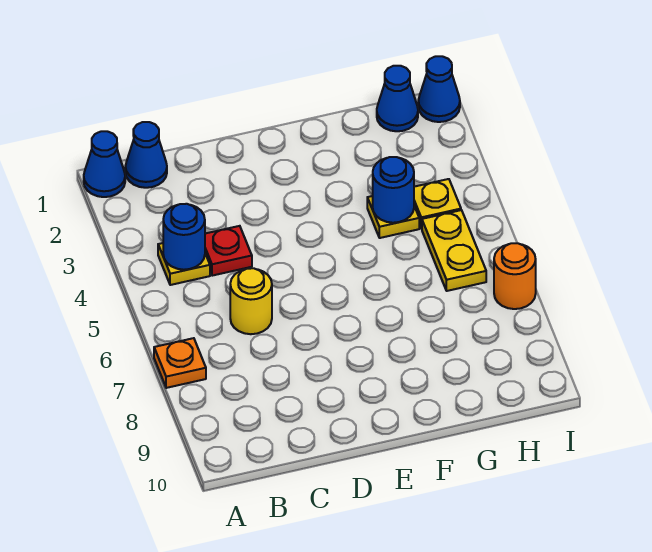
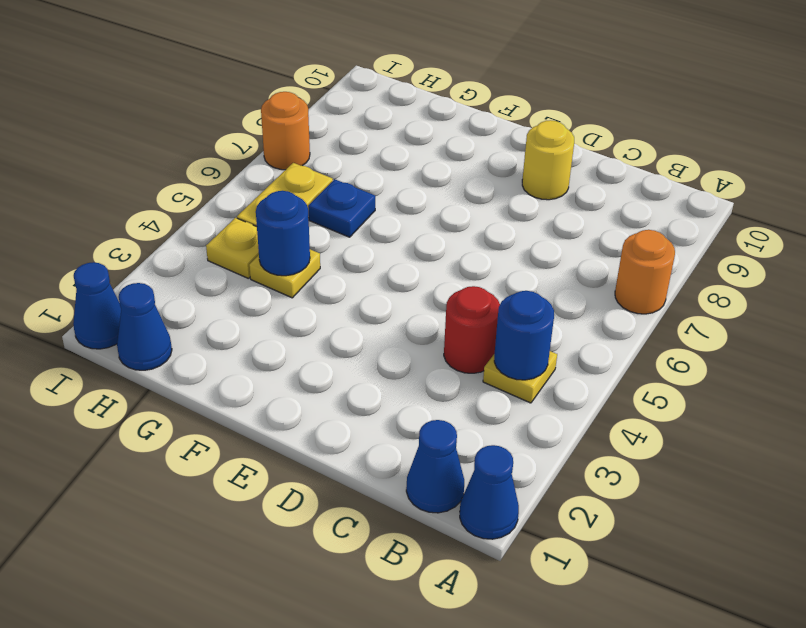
orange 1x1 plate [154,338,206,388] -> orange 1x1 round brick [615,230,675,314]
red 1x1 plate [205,226,252,276] -> red 1x1 round brick [444,286,500,373]
yellow 1x1 round brick [230,268,272,334] -> yellow 1x1 round brick moved to [522,120,574,200]
none -> blue 1x1 plate [308,179,375,237]

